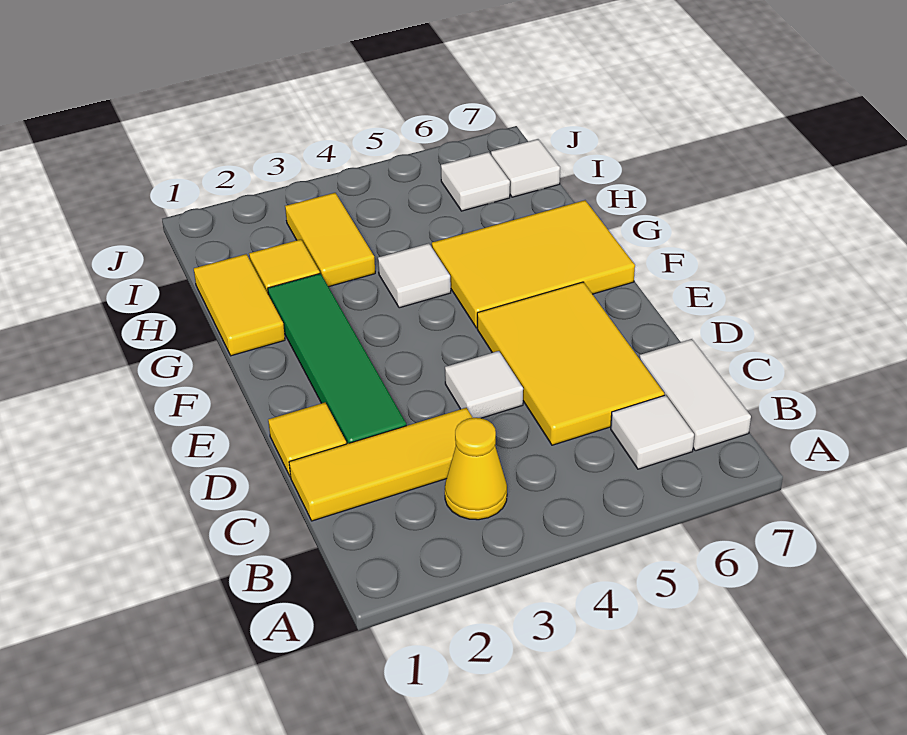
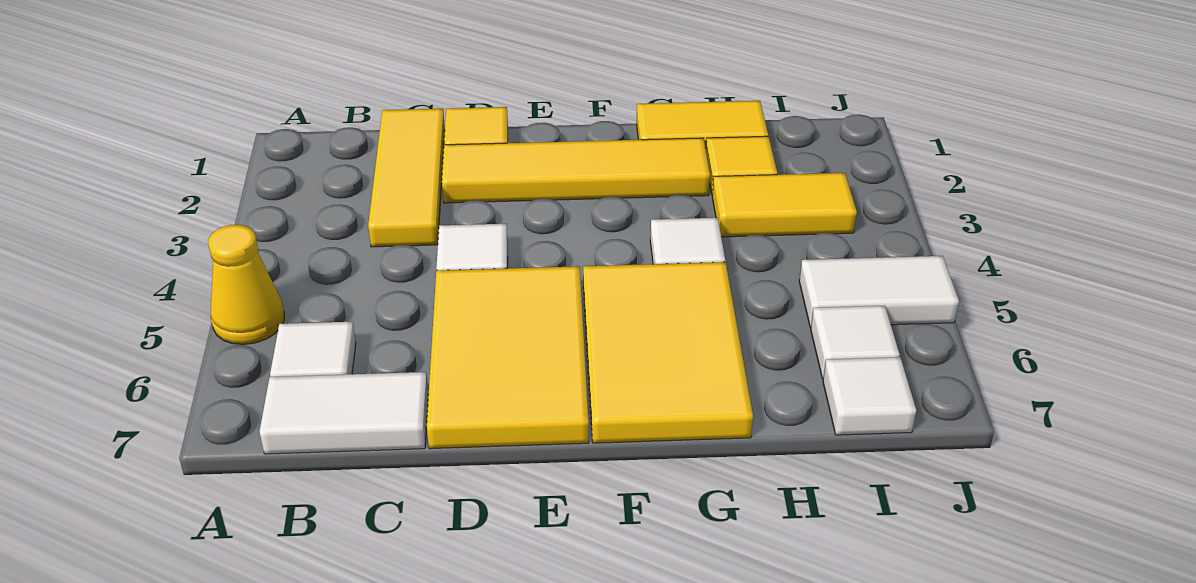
yellow 1x1 cone [445,418,507,520] -> yellow 1x1 cone moved to [208,225,284,344]
yellow 2x3 tile [477,282,664,445] -> yellow 2x3 tile turned to [427,266,589,449]
green 1x4 tile [268,273,406,444] -> yellow 1x4 tile [442,138,710,203]
none -> white 1x2 tile [799,256,959,327]

